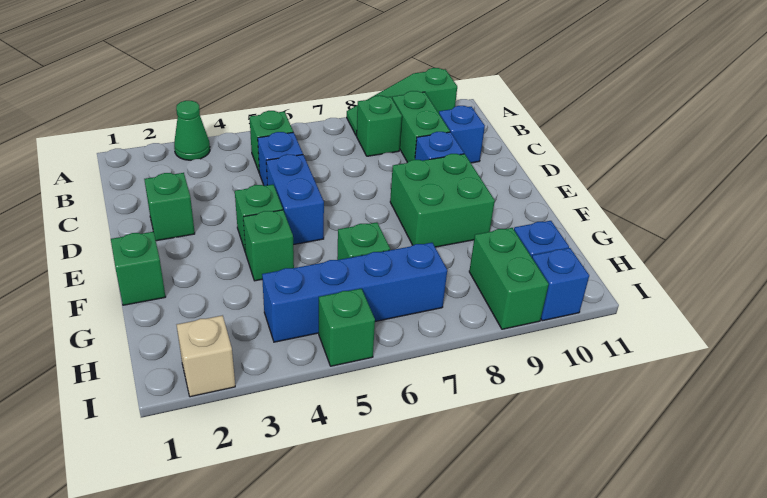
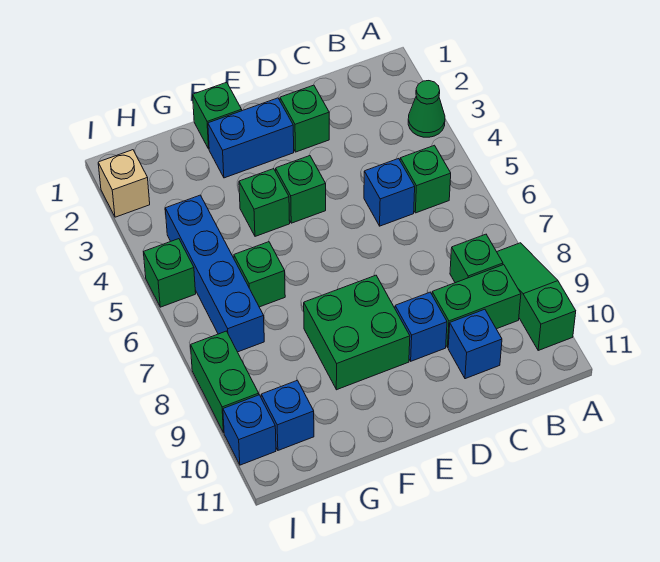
blue 1x2 brick [266,154,324,245] -> blue 1x2 brick moved to [208,98,294,178]
green 1x2 brick [469,228,549,329] -> green 1x2 brick turned to [191,331,259,433]

